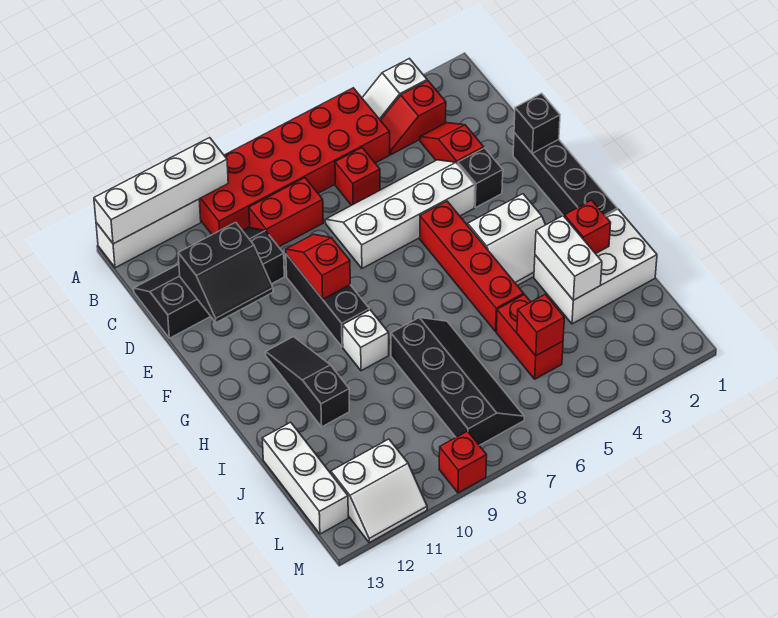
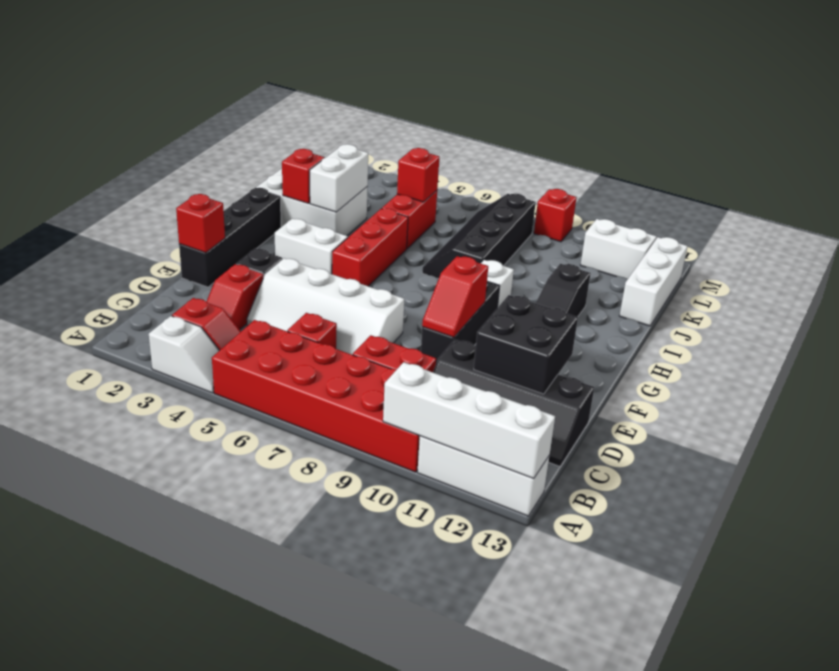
black 2x2 slope [178,222,273,323] -> black 2x2 brick [474,295,578,394]
black 1x1 brick [514,93,560,153] -> red 1x1 brick [176,194,225,253]
red 1x4 brick [420,201,524,331] -> red 1x3 brick [332,208,408,286]

